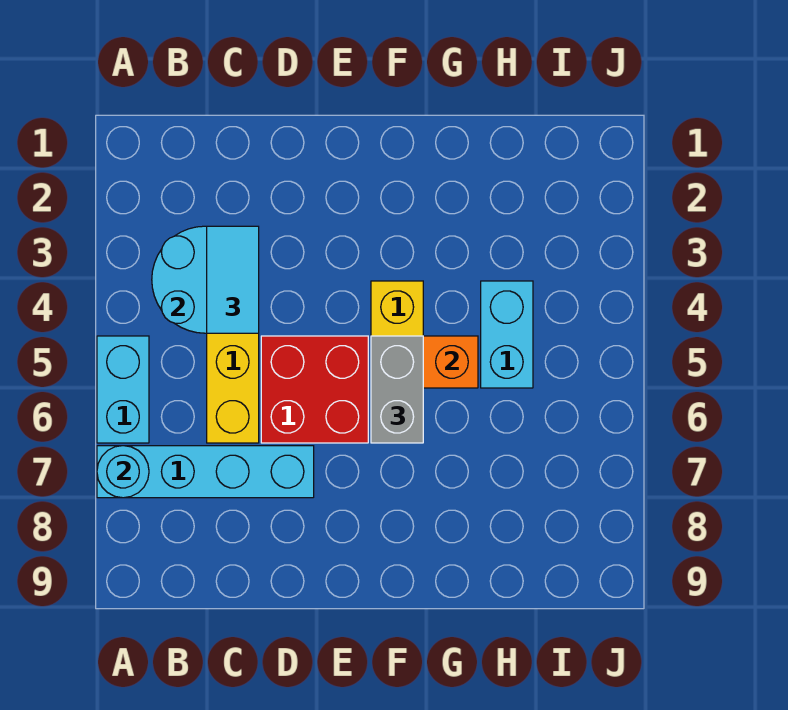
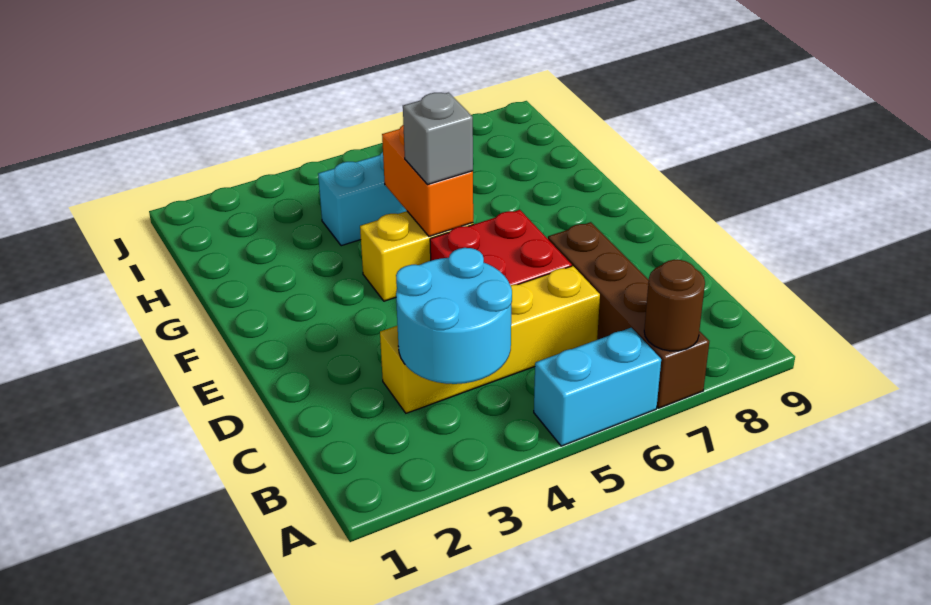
cyan 1x4 brick [97,446,314,498] -> brown 1x4 brick [548,222,709,408]
cyan 1x1 round brick [97,446,149,498] -> brown 1x1 round brick [644,260,705,351]
cyan 1x2 tile [207,226,259,333] -> none
grey 1x2 brick [371,336,423,443] -> grey 1x1 brick [403,93,473,185]

